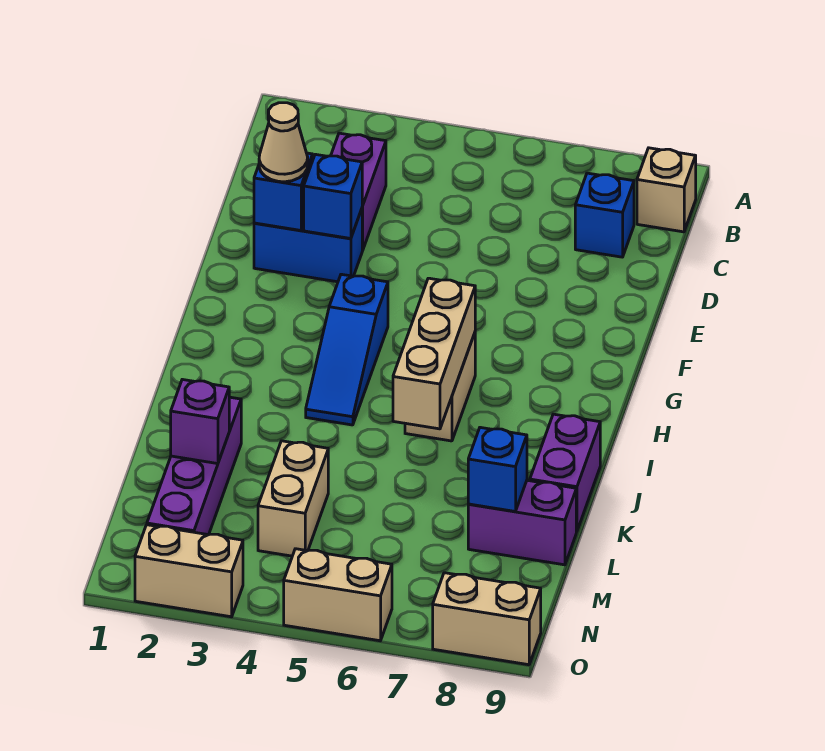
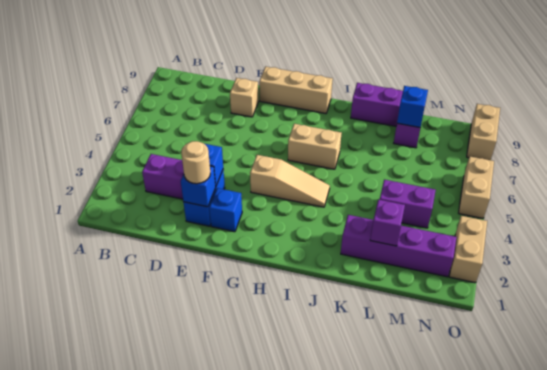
tan 1x1 brick [637,148,696,232] -> tan 1x1 brick moved to [230,78,258,117]
blue 1x1 brick [575,173,634,257] -> blue 1x1 brick moved to [209,188,242,232]
tan 1x1 cone [259,103,308,182] -> tan 1x1 round brick [181,141,210,184]
blue 1x3 slope [306,274,388,425] -> tan 1x3 slope [250,155,330,207]
tan 1x3 brick [393,278,475,429] -> tan 1x3 brick moved to [259,67,333,114]
tan 1x2 brick [258,441,328,556] -> purple 1x2 brick [380,180,436,228]

